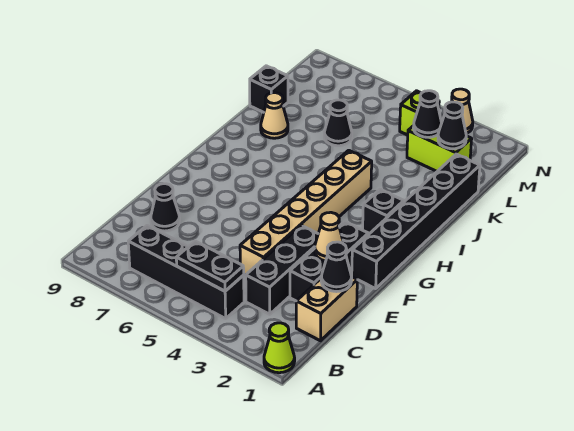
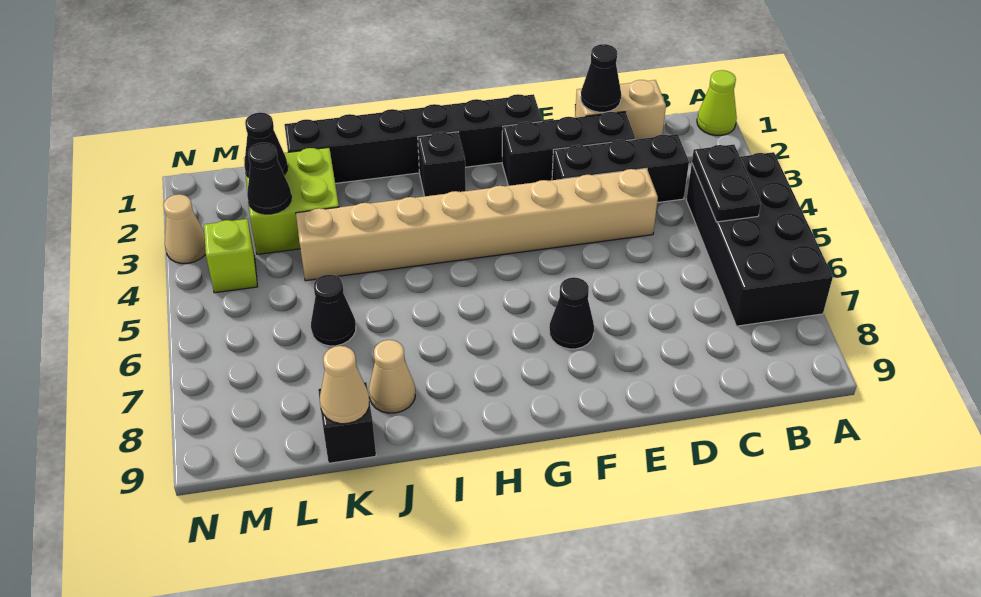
black 1x4 brick [128,226,244,319] -> black 2x4 brick [686,152,833,326]
tan 1x6 brick [240,150,372,275] -> tan 1x8 brick [296,168,658,281]
black 1x1 cone [151,184,180,231] -> black 1x1 cone moved to [549,277,594,349]
tan 1x1 cone [315,212,344,261] -> tan 1x1 cone moved to [320,346,369,424]
lime 1x2 brick [407,126,472,171] -> lime 2x2 brick [244,147,339,254]

